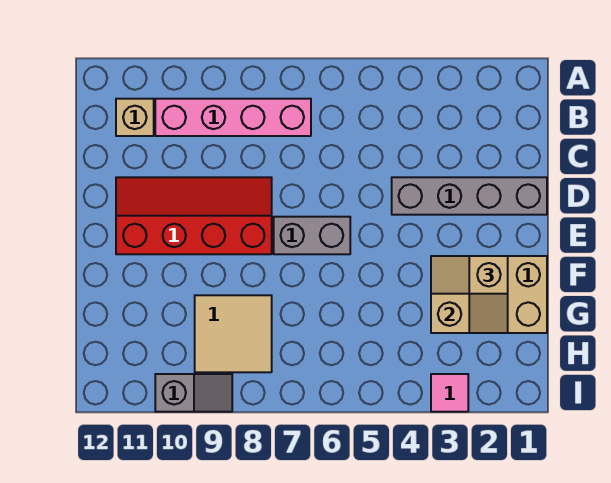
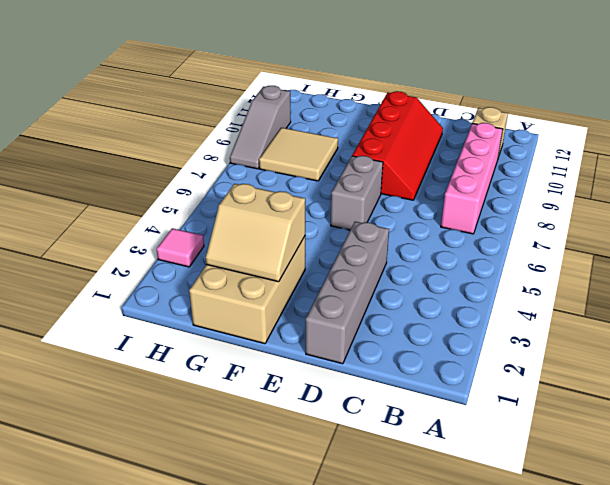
tan 1x2 slope [431,256,508,294] -> none
grey 1x2 slope [155,374,232,412] -> grey 1x3 slope [230,86,291,169]

